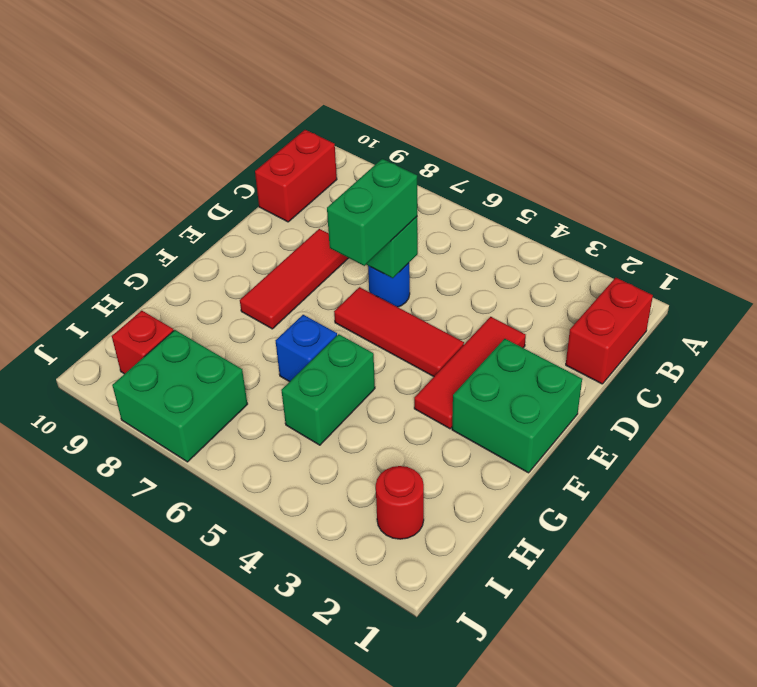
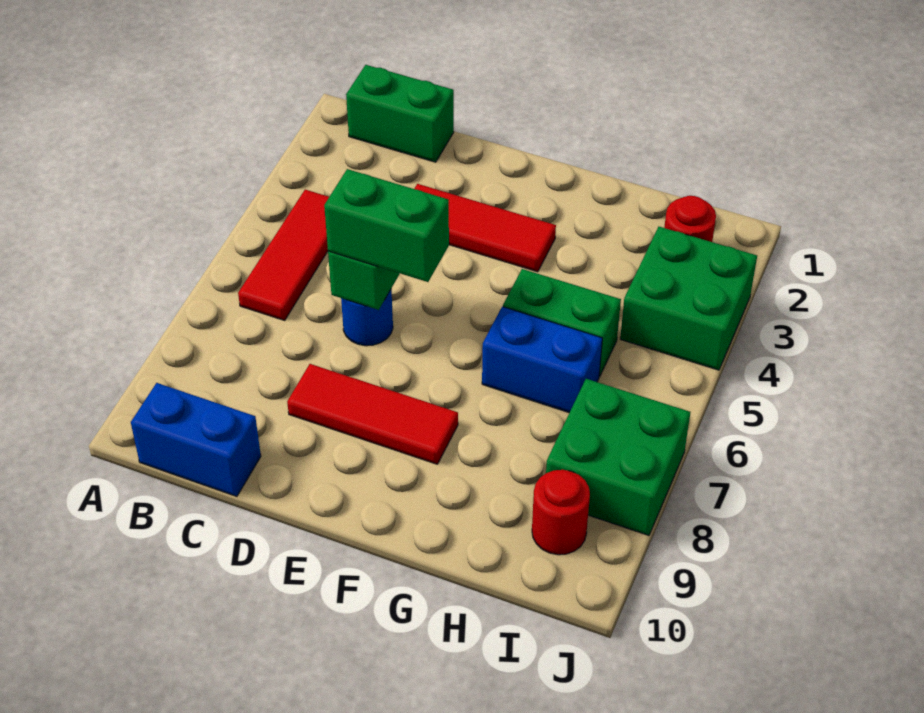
red 1x2 brick [566,278,653,384] -> green 1x2 brick [346,65,454,162]
red 1x2 brick [255,130,337,222] -> blue 1x2 brick [131,383,261,496]
green 2x2 brick [452,339,582,473] -> green 2x2 brick moved to [620,227,757,370]
red 1x3 tile [334,287,464,377] -> red 1x3 tile moved to [238,190,329,320]
blue 1x1 brick [276,315,337,382] -> blue 1x2 brick [482,307,602,413]
red 1x1 brick [112,311,174,374] -> red 1x1 round brick [532,470,590,555]

